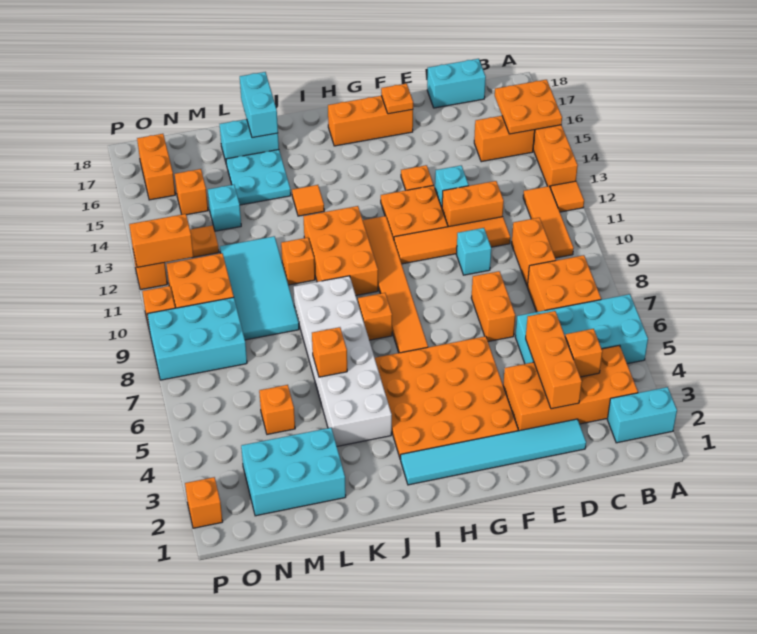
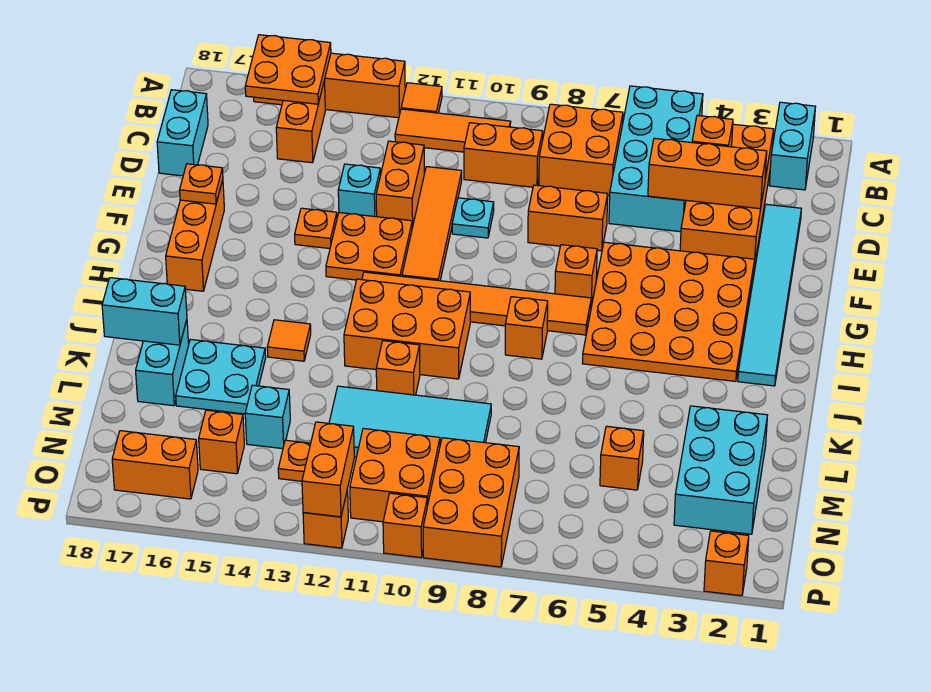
cyan 1x1 brick [456,228,491,275] -> cyan 1x1 plate [452,198,494,238]
white 2x6 brick [294,276,392,446] -> none
orange 1x1 brick [312,327,347,377] -> orange 1x1 brick moved to [555,245,597,306]
cyan 2x3 brick [147,297,247,380] -> orange 2x3 brick [423,438,519,567]

